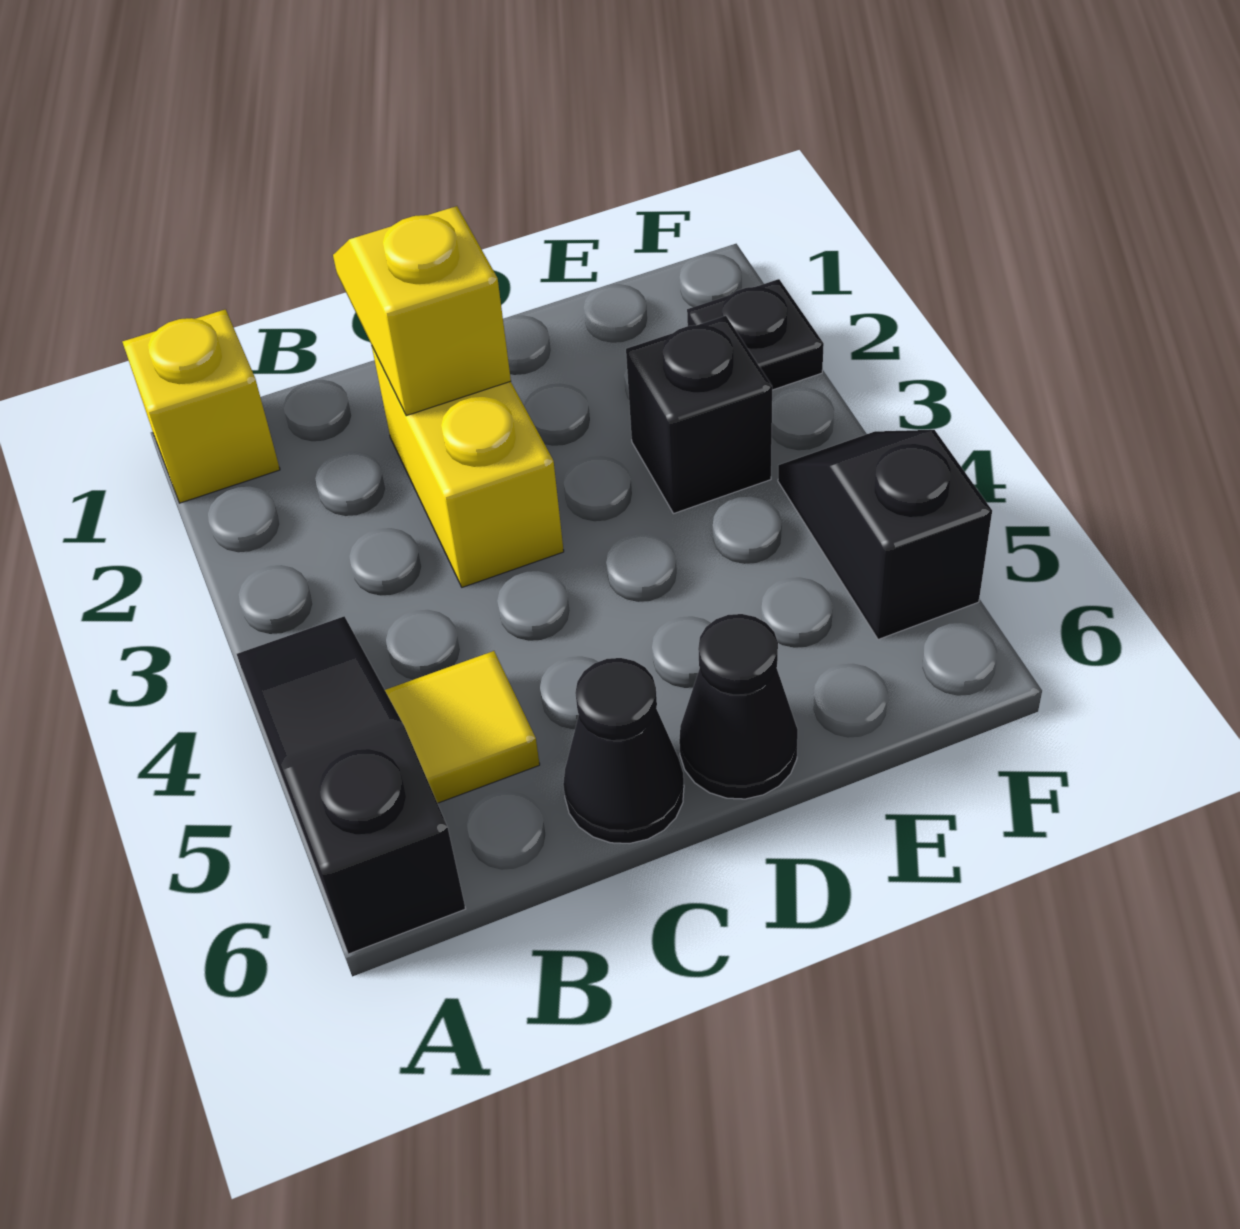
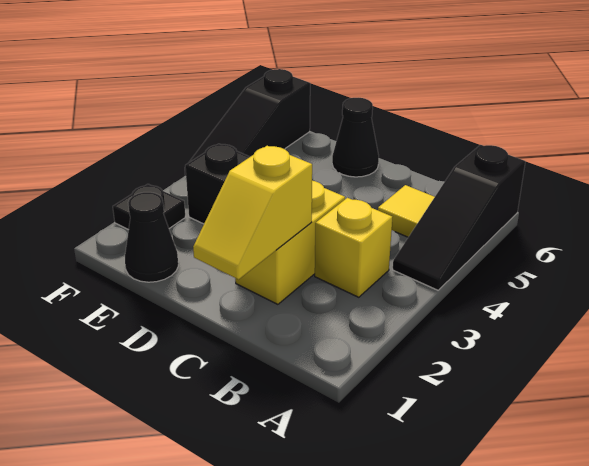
yellow 1x1 brick [123,309,280,503] -> yellow 1x1 brick moved to [315,198,392,297]
black 1x1 cone [563,658,684,844] -> black 1x1 cone moved to [125,192,178,282]
black 1x2 slope [778,430,992,639] -> black 1x3 slope [185,69,310,177]

